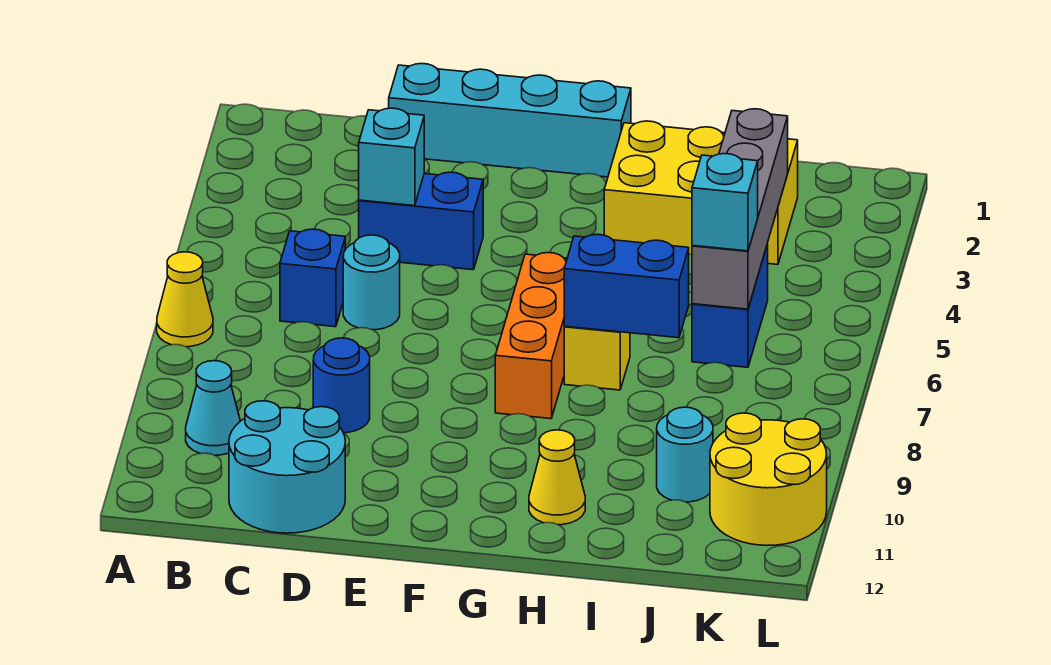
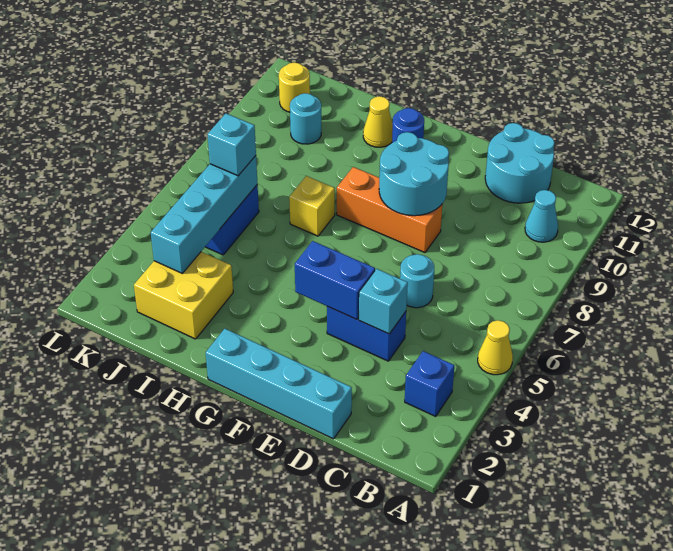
yellow 1x1 cone [157,252,213,347] -> yellow 1x1 cone moved to [478,320,513,375]
blue 1x1 brick [280,229,345,327] -> blue 1x1 brick moved to [405,351,454,416]
blue 1x1 round brick [313,338,370,433] -> blue 1x1 round brick moved to [392,108,424,143]
none -> cyan 2x2 round brick [379,132,449,216]
orange 1x3 brick [495,253,567,419] -> orange 1x3 brick turned to [337,167,442,252]
yellow 2x3 brick [604,121,798,264] -> yellow 2x2 brick [134,252,233,339]
blue 1x2 brick [564,234,689,338] -> blue 1x2 brick moved to [295,241,375,319]
grey 1x4 brick [692,109,788,309] -> cyan 1x4 brick [151,156,257,273]
yellow 2x2 round brick [710,413,827,546] -> yellow 1x1 round brick [279,63,310,112]

